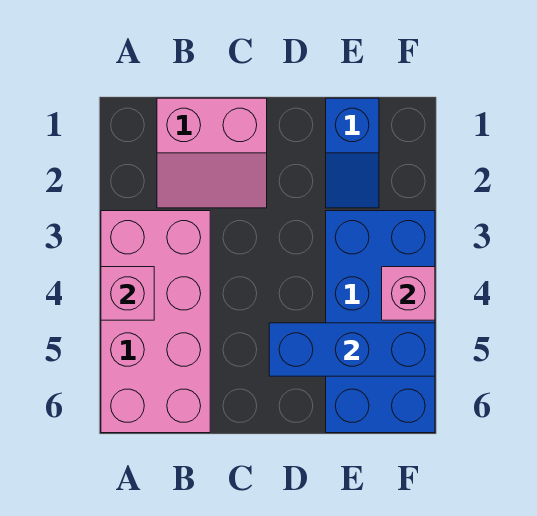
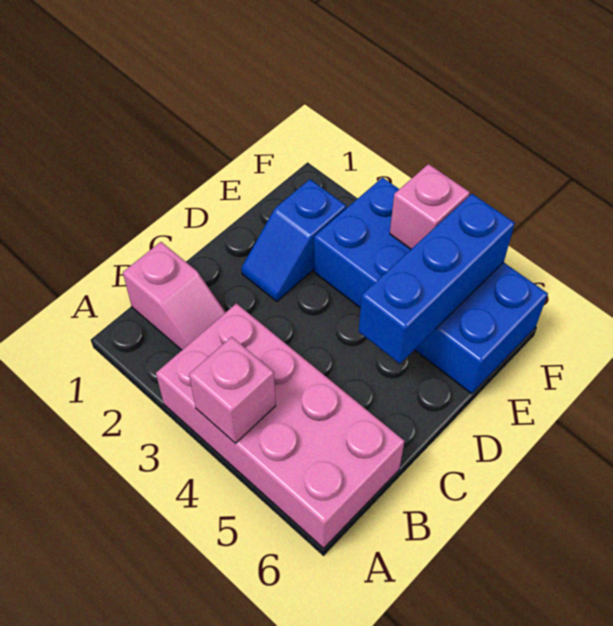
pink 2x2 slope [157,98,267,208] -> pink 1x2 slope [123,242,226,350]
blue 1x2 slope [326,98,379,208] -> blue 1x2 slope turned to [242,179,346,301]

